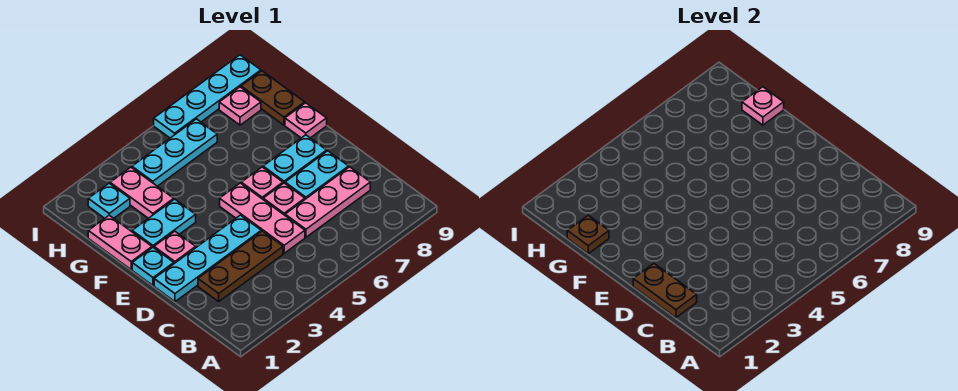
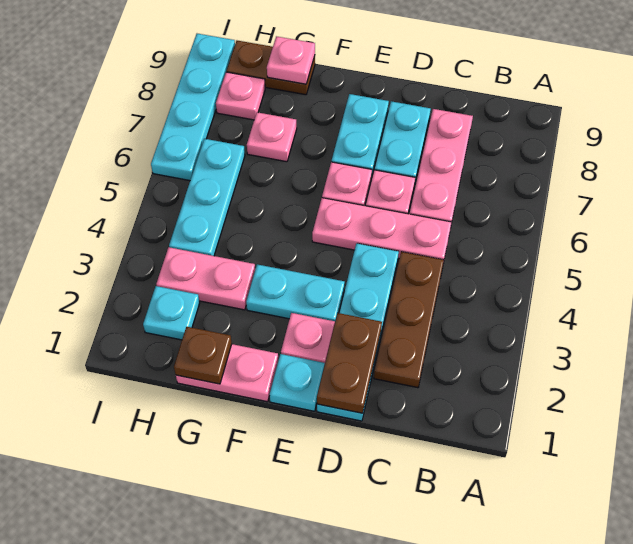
brown 1x2 plate [633,264,697,318] -> brown 1x2 plate turned to [317,313,382,413]
cyan 1x2 plate [132,199,196,248] -> cyan 1x2 plate turned to [246,264,345,321]
pink 1x1 plate [285,103,327,138] -> pink 1x1 plate moved to [247,112,297,162]

